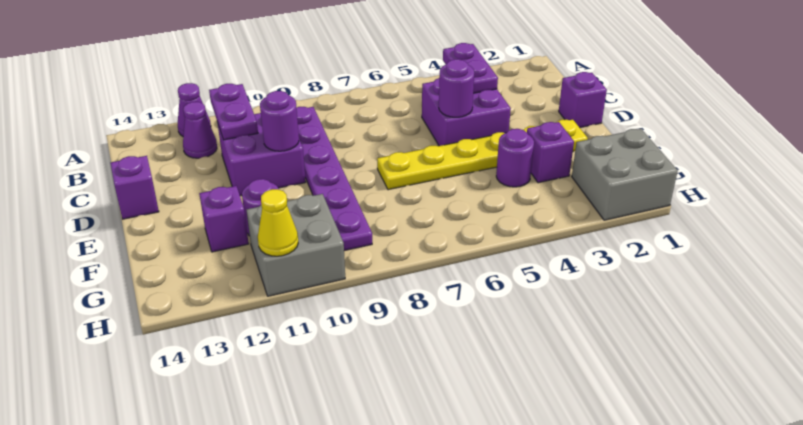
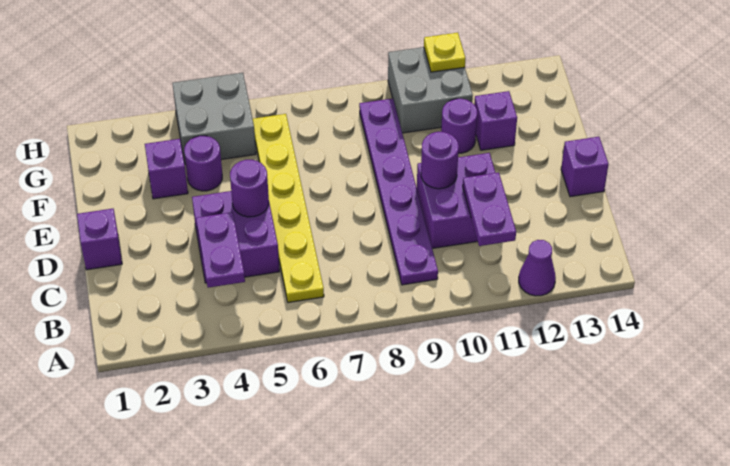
purple 1x1 cone [183,102,217,158] -> none
yellow 1x6 plate [377,120,588,190] -> yellow 1x6 plate turned to [253,114,324,303]
grey 2x2 brick [572,129,678,220] -> grey 2x2 brick moved to [172,73,256,165]
yellow 1x1 cone [258,189,298,256] -> yellow 1x1 plate [424,33,465,72]

